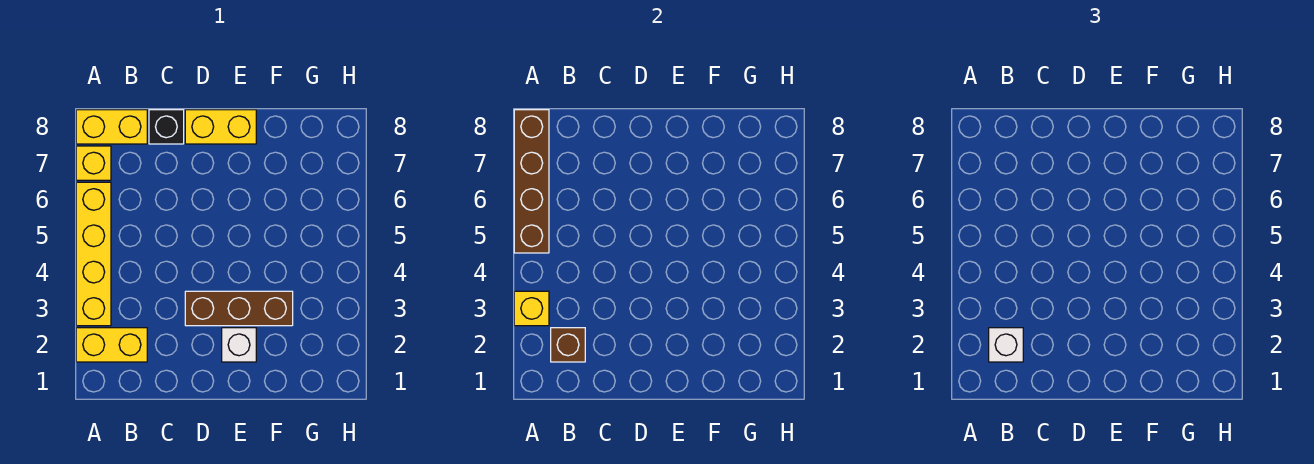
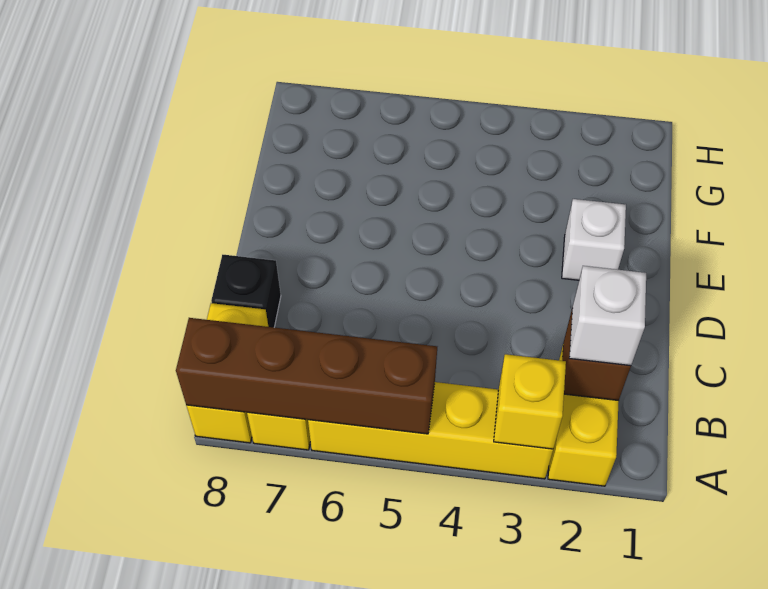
brown 1x3 brick [185,291,293,326] -> none
yellow 1x2 brick [185,110,256,144] -> none

